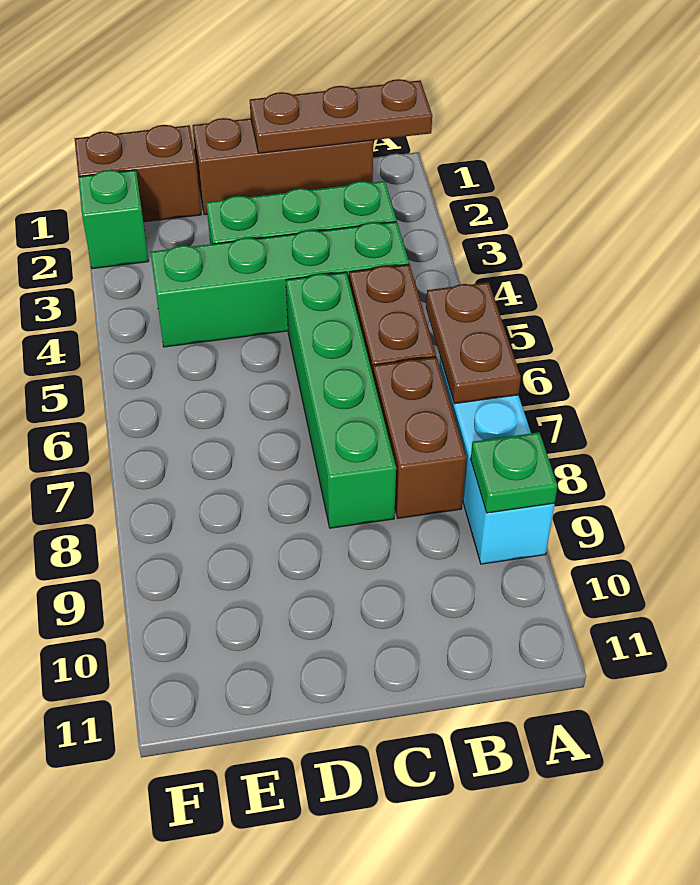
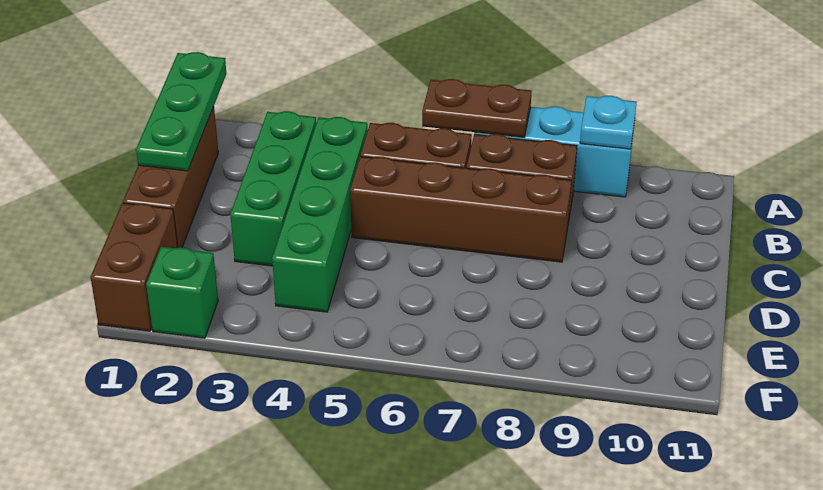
brown 1x3 plate [250,79,432,153] -> green 1x3 plate [136,52,227,171]
green 1x1 plate [471,432,558,513] -> cyan 1x1 plate [580,96,636,149]
green 1x4 brick [286,272,396,528] -> brown 1x4 brick [350,157,571,262]

